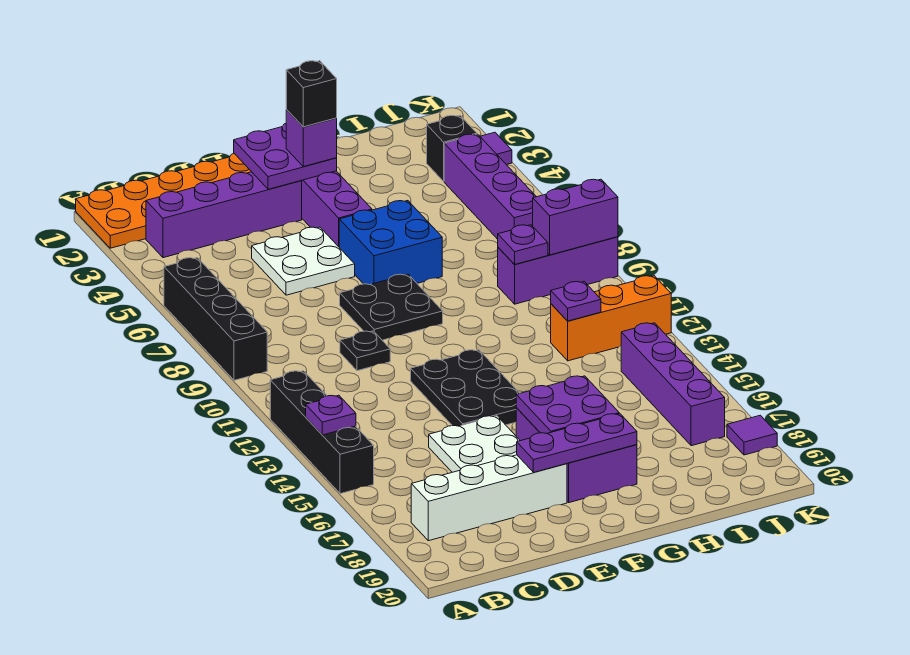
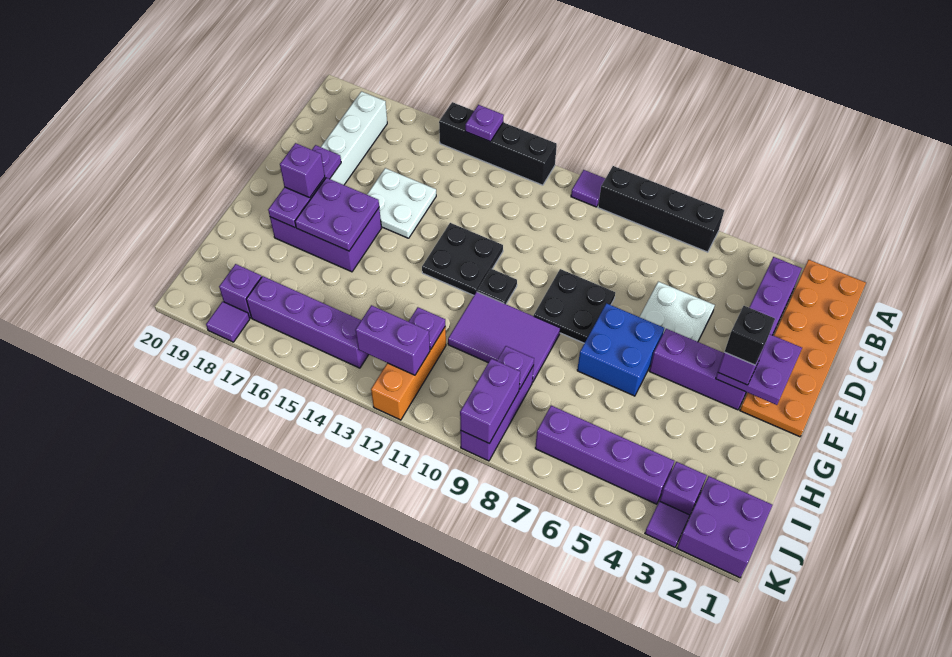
none -> purple 1x1 tile [571,170,605,207]
black 1x1 plate [340,331,390,371] -> black 1x1 plate moved to [477,269,517,304]
black 2x3 plate [411,350,520,426] -> black 2x2 plate [422,223,503,295]
none -> purple 1x1 brick [280,143,325,198]
none -> purple 2x3 tile [448,292,560,382]
none -> purple 2x2 brick [677,476,772,578]
black 1x1 brick [427,115,477,181] -> purple 1x1 brick [660,462,707,515]
none -> purple 1x2 brick [355,305,430,375]
none -> purple 1x1 brick [219,264,262,318]

